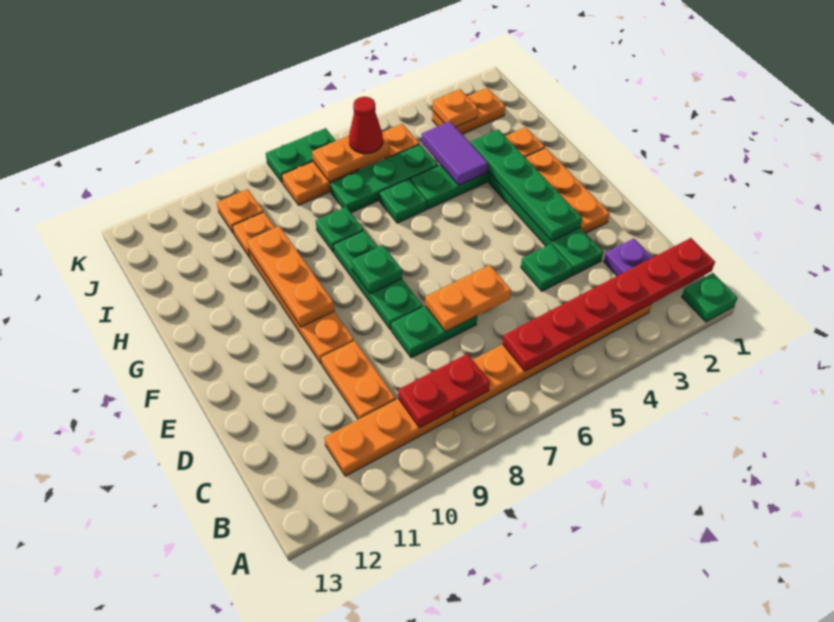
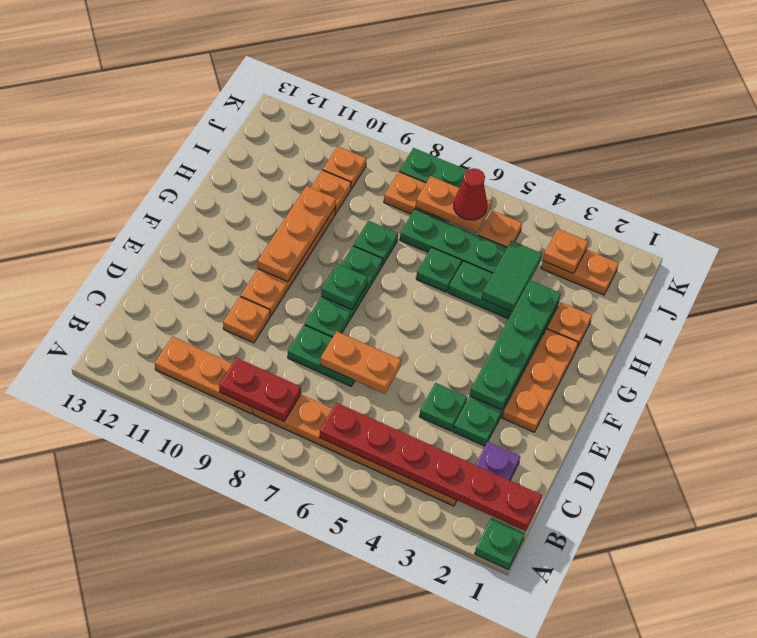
orange 1x2 plate [321,341,396,419] -> orange 1x1 plate [223,297,270,343]
purple 1x2 tile [422,121,488,185] -> green 1x2 tile [482,241,542,312]

